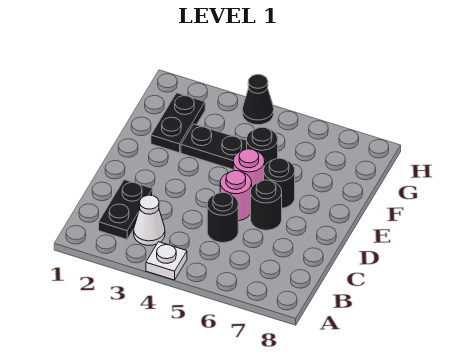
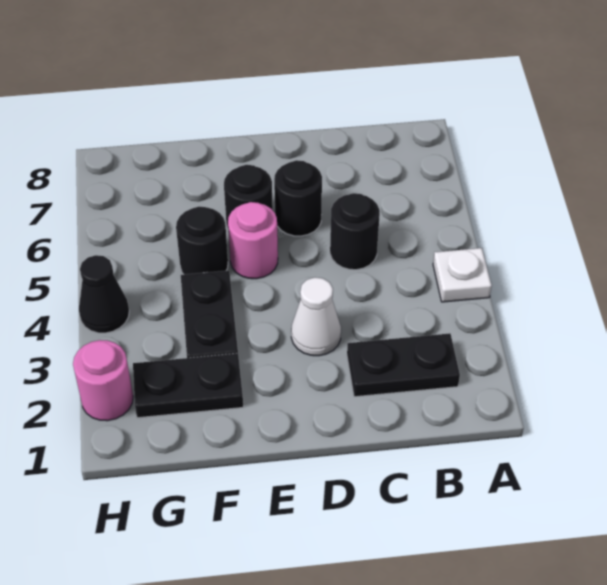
white 1x1 cone [134,195,165,245] -> white 1x1 cone moved to [291,277,341,356]
pink 1x1 round brick [220,171,252,221] -> pink 1x1 round brick moved to [73,340,133,421]

